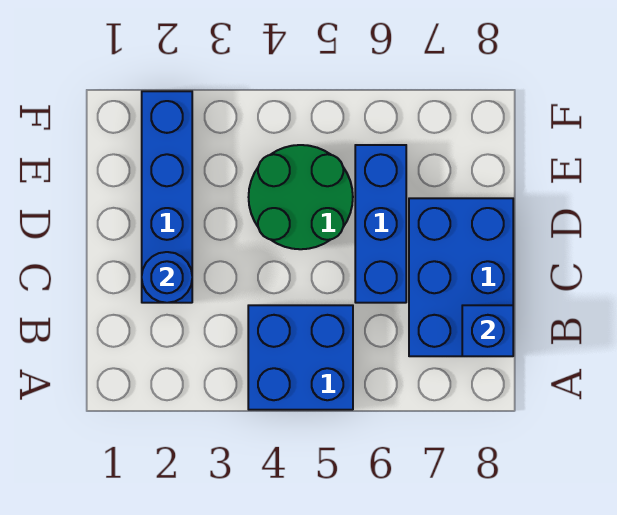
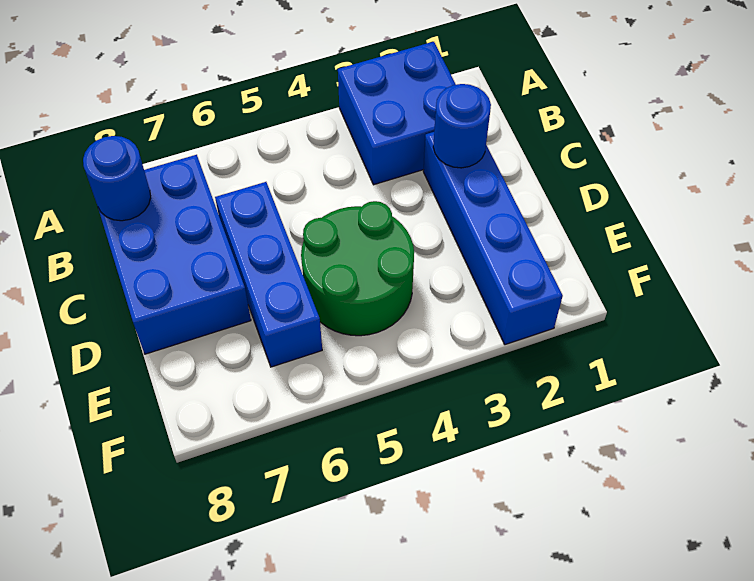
blue 2x2 brick [248,305,353,410] -> blue 2x2 brick moved to [338,42,456,185]
blue 1x1 brick [462,305,513,356] -> blue 1x1 round brick [83,136,151,221]

